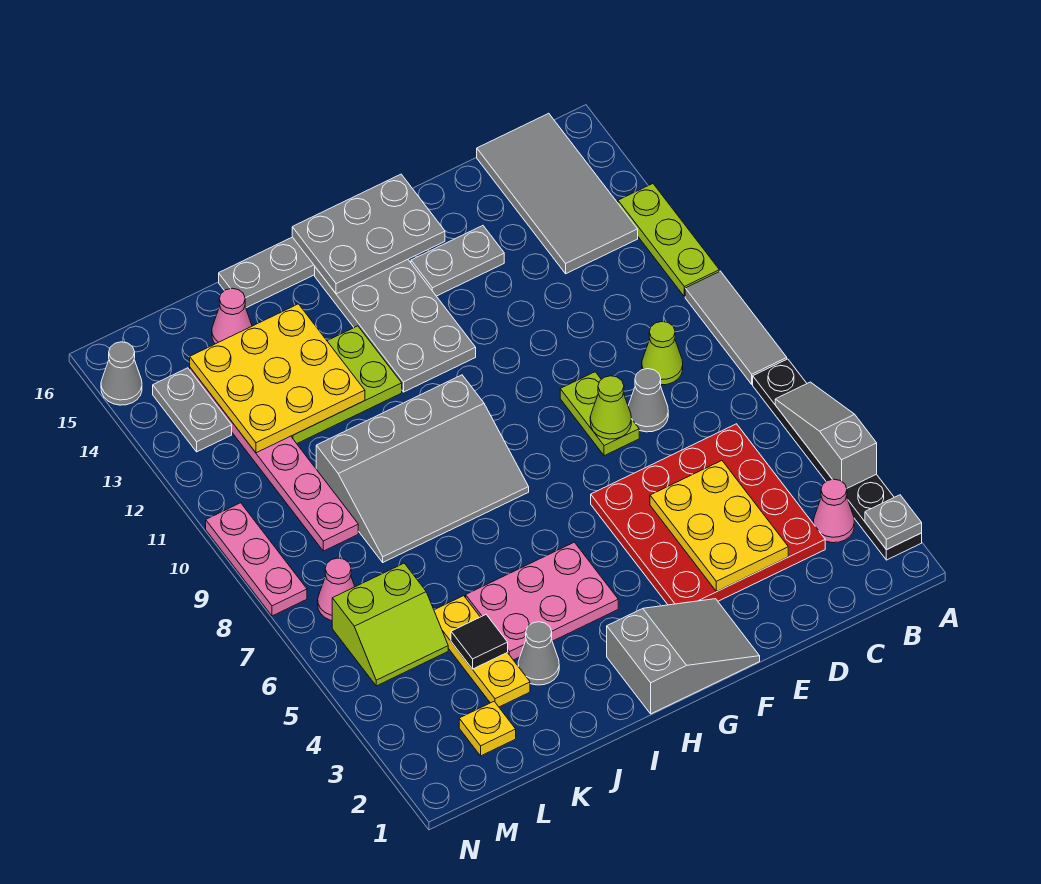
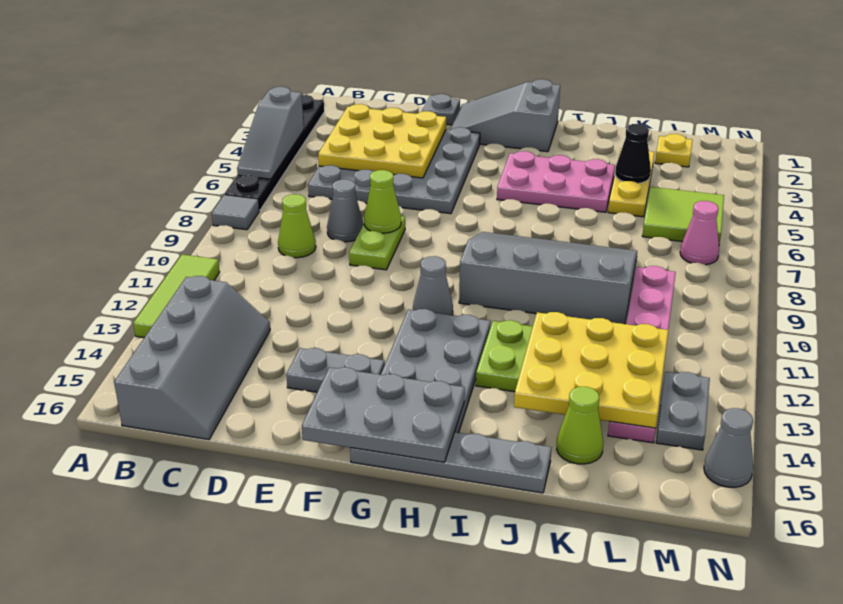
grey 1x1 plate [865,495,922,550] -> grey 1x1 plate moved to [422,94,460,125]
grey 1x3 tile [685,271,787,384] -> grey 1x1 tile [212,195,259,230]
lime 1x3 plate [618,184,719,297] -> lime 1x3 tile [133,255,220,338]
pink 1x1 cone [813,479,854,543] -> none
grey 2x4 tile [477,113,638,274] -> grey 2x4 slope [114,276,270,440]
red 4x4 plate [591,424,825,605] -> grey 4x4 plate [308,127,480,214]
yellow 2x3 plate [650,461,788,591] -> yellow 3x3 plate [318,104,446,178]
grey 1x1 cone [518,622,559,685] -> grey 1x1 cone moved to [413,256,453,315]
black 1x1 tile [451,615,508,669] -> black 1x1 cone [615,124,651,183]
pink 1x1 cone [212,288,252,344] -> lime 1x1 cone [557,387,603,464]
lime 2x2 slope [332,563,448,686] -> lime 2x2 tile [642,187,724,244]
pink 1x3 plate [206,503,307,616] -> none

